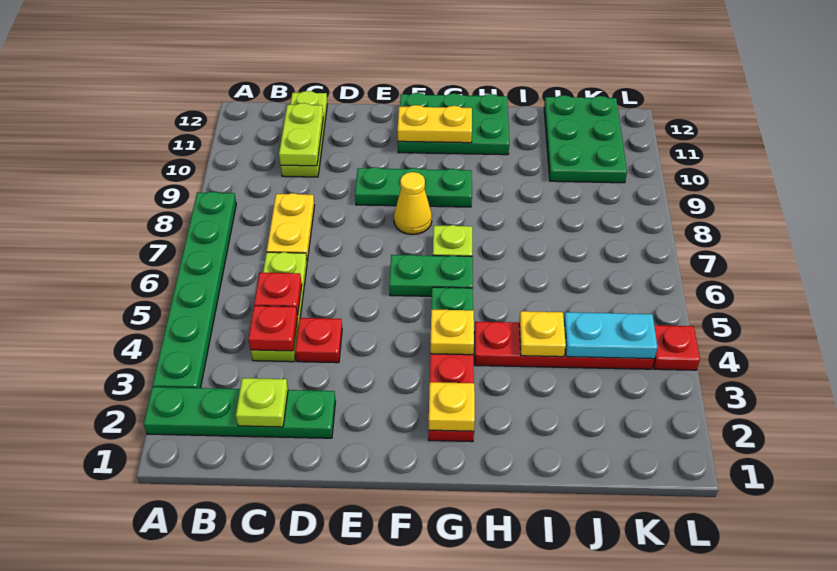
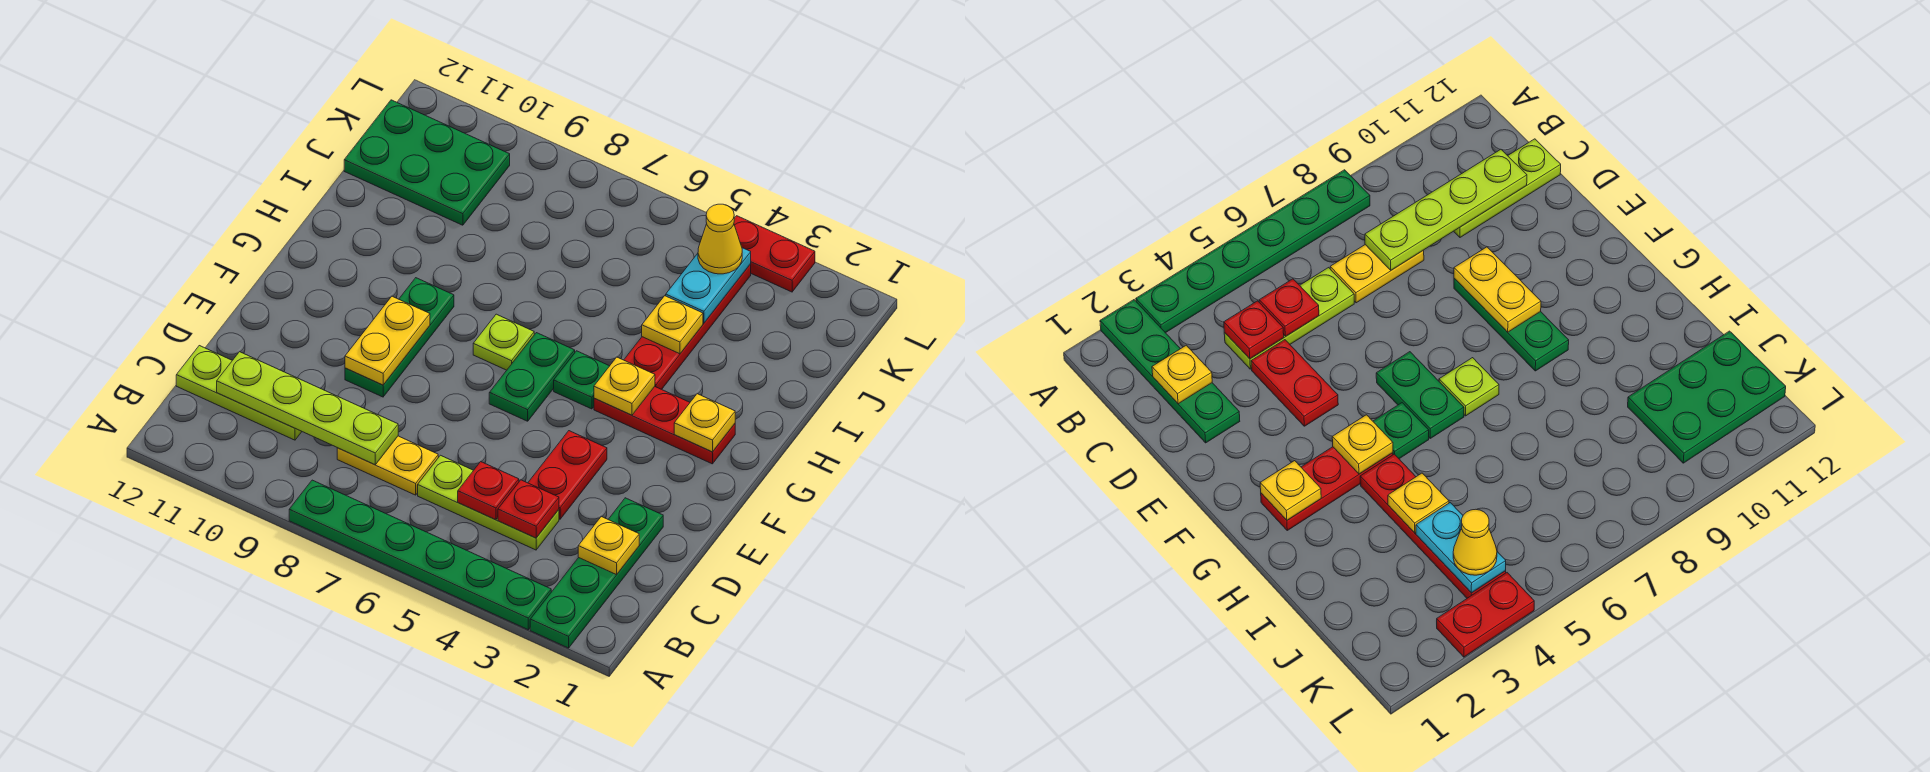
lime 1x1 plate [236,378,288,427] -> yellow 1x1 plate [578,517,639,575]
lime 1x2 plate [279,103,323,166] -> lime 1x4 plate [217,352,398,465]
red 1x1 plate [295,318,342,363] -> red 1x2 plate [528,431,607,519]
yellow 1x1 cone [394,172,432,235] -> yellow 1x1 cone moved to [698,204,742,274]
green 2x3 plate [398,93,509,155] -> none
yellow 1x2 plate [397,105,472,143] -> yellow 1x2 plate moved to [345,296,430,385]
red 1x1 plate [653,325,700,370] -> red 1x2 plate [734,216,815,292]

